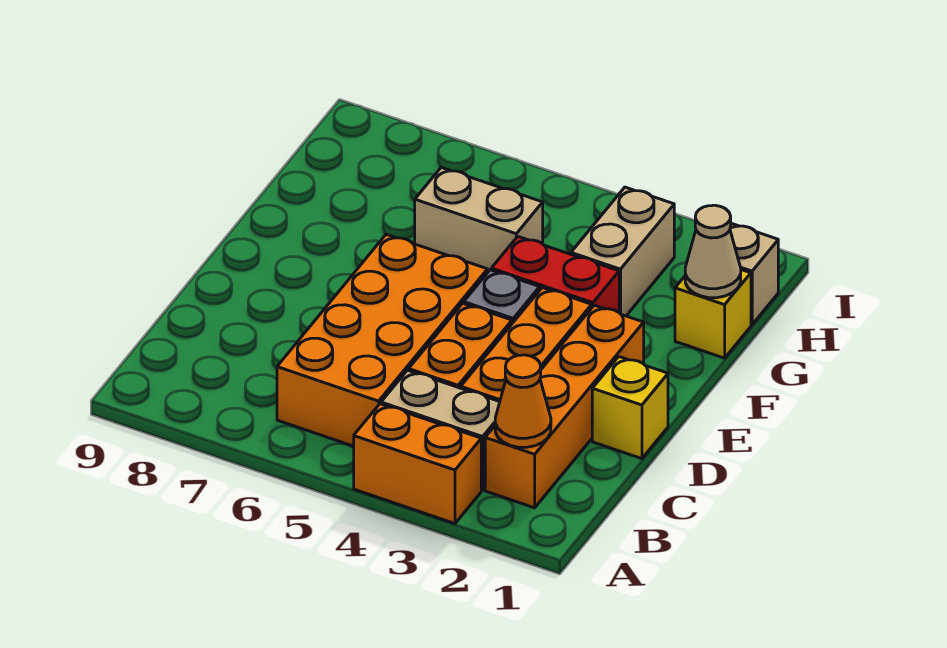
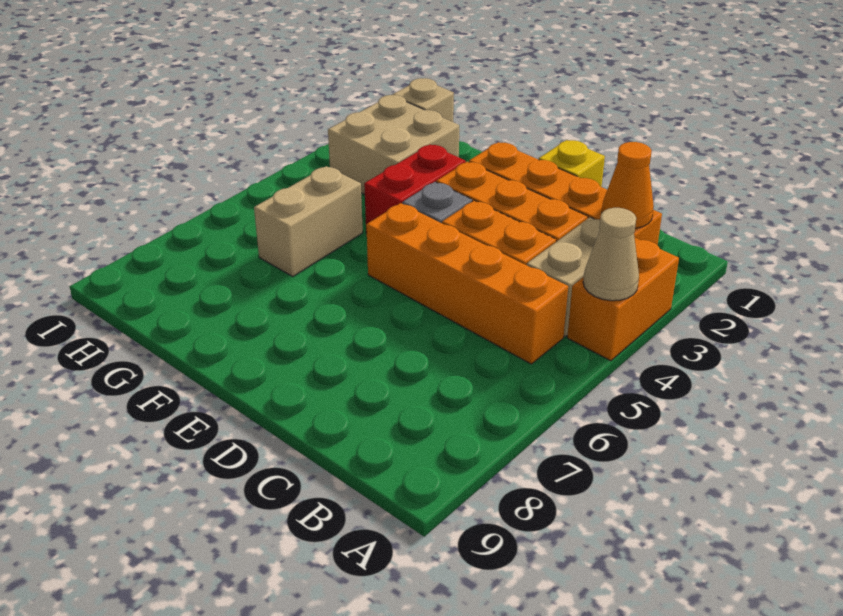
orange 2x4 brick [277,235,488,446] -> orange 1x4 brick [366,203,568,364]
yellow 1x1 brick [675,270,751,358] -> none
tan 1x1 cone [685,205,741,298] -> tan 1x1 cone moved to [583,208,639,301]
tan 1x2 brick [571,187,674,316] -> tan 2x2 brick [328,95,459,195]

